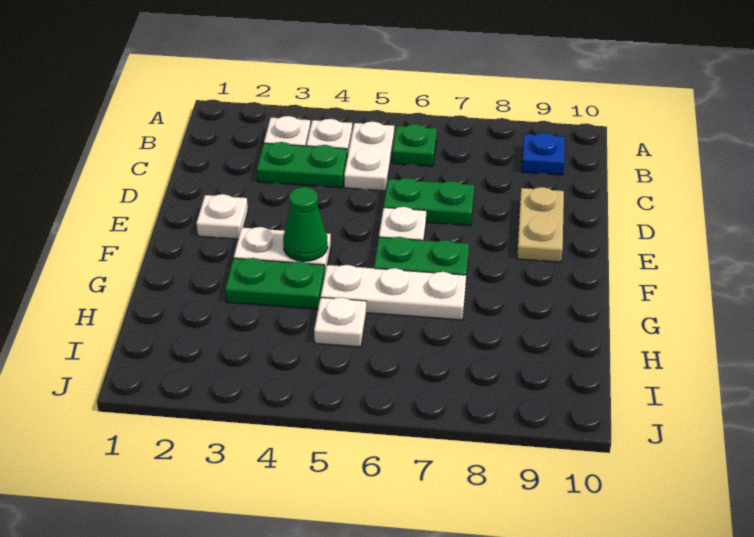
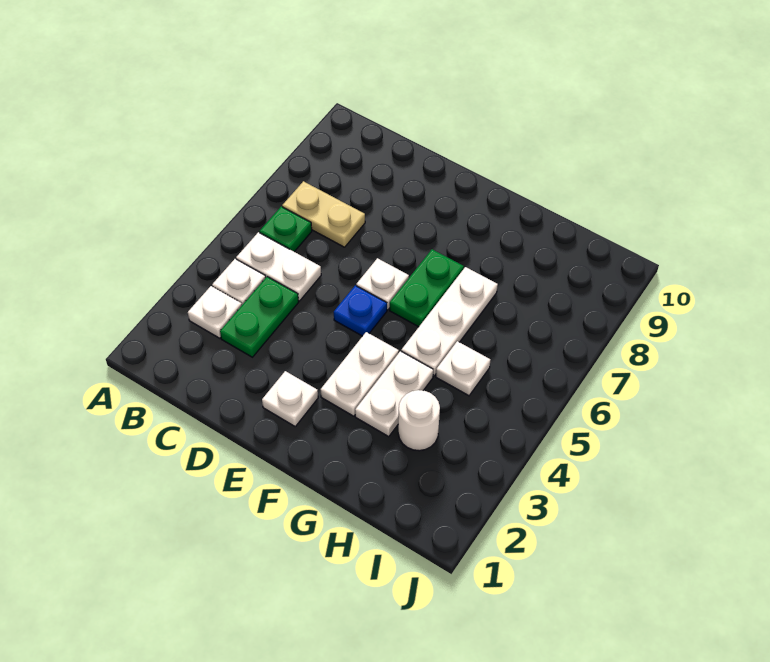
blue 1x1 plate [522,133,565,175] -> blue 1x1 plate moved to [334,285,387,336]
green 1x2 plate [384,178,474,226] -> none
tan 1x2 plate [517,187,564,262] -> tan 1x2 plate moved to [282,181,365,247]
green 1x1 cone [283,187,328,261] -> none
green 1x2 plate [225,258,325,309] -> white 1x2 plate [355,351,433,436]
none -> white 1x1 round brick [398,390,440,451]

